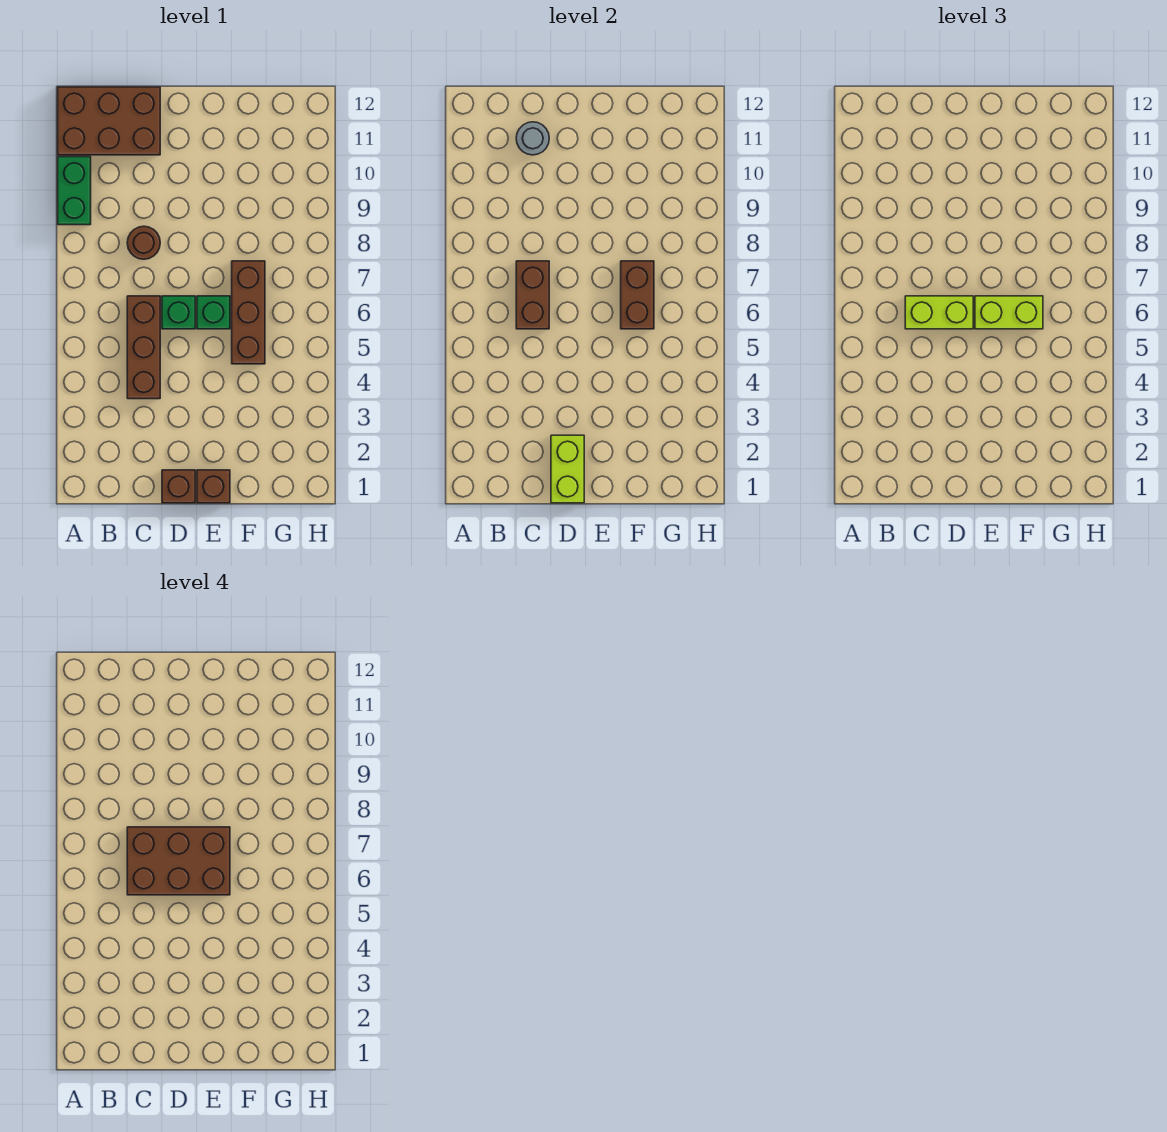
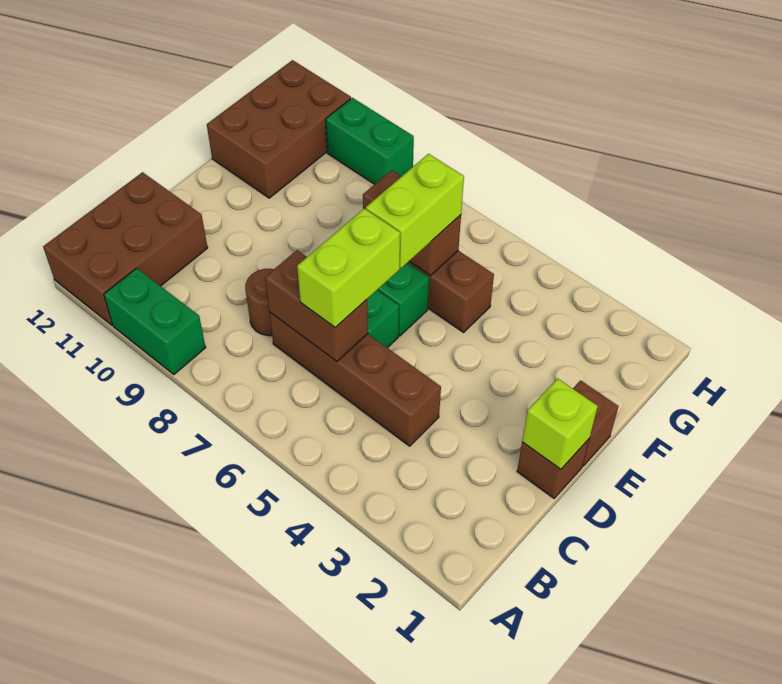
brown 1x3 brick [127,296,160,399] -> brown 1x4 brick [269,312,441,446]
brown 2x3 brick [127,827,230,895] -> brown 2x3 brick moved to [207,60,351,198]
grey 1x1 round brick [516,122,549,155] -> none
lime 1x2 brick [551,435,584,503] -> lime 1x1 brick [522,379,598,469]
none -> green 1x2 brick [326,98,414,184]

